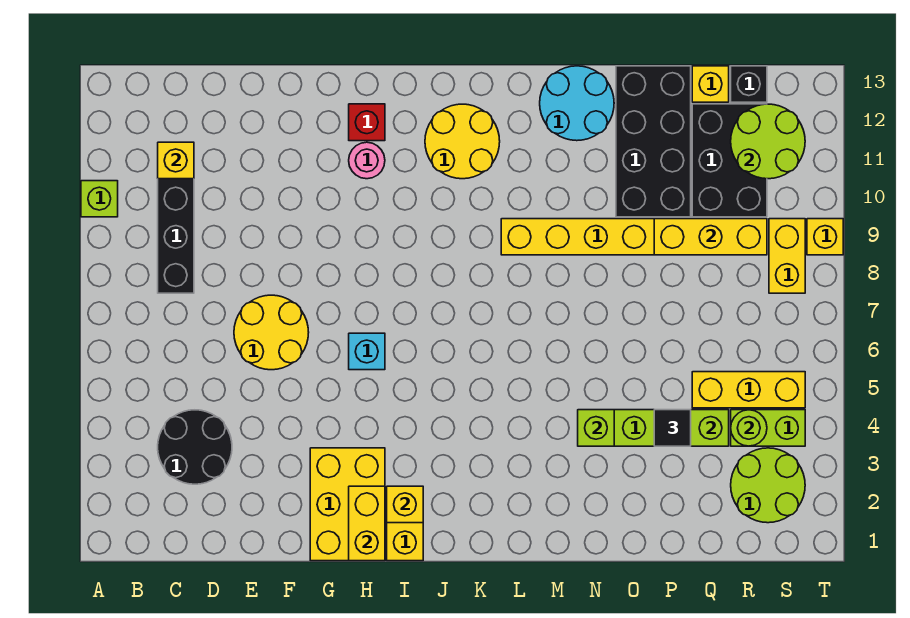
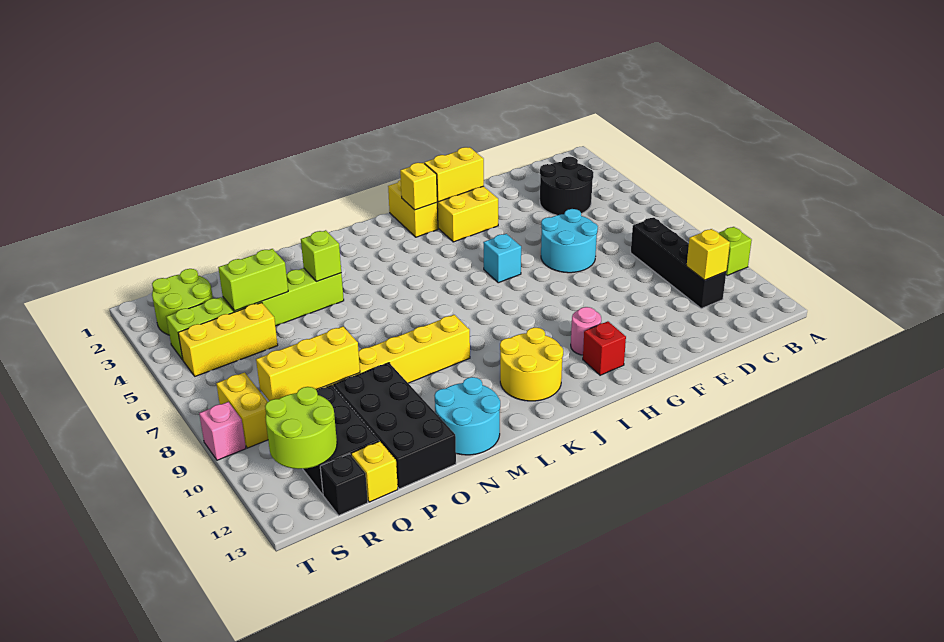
yellow 2x2 round brick [234,295,309,370] -> cyan 2x2 round brick [541,209,598,273]
yellow 1x2 brick [349,486,385,561] -> yellow 1x2 brick turned to [424,147,484,202]
black 1x1 tile [654,410,691,446] -> none
lime 1x1 round brick [731,410,767,446] -> none
yellow 1x1 brick [807,219,843,255] -> pink 1x1 brick [199,402,246,460]

